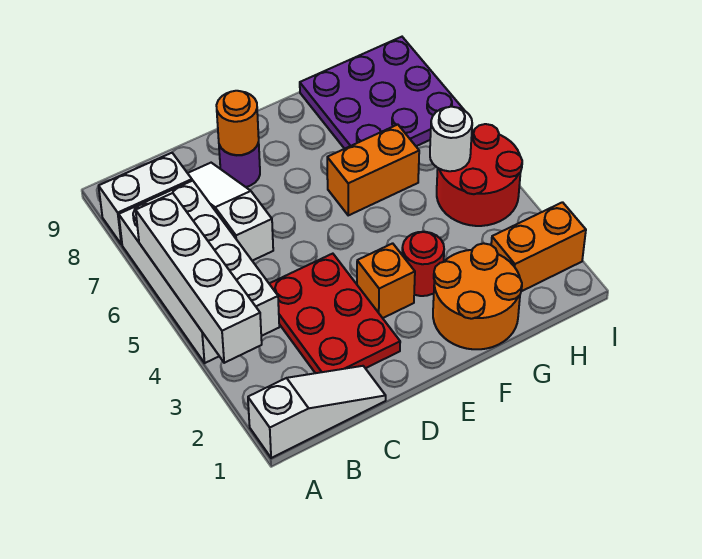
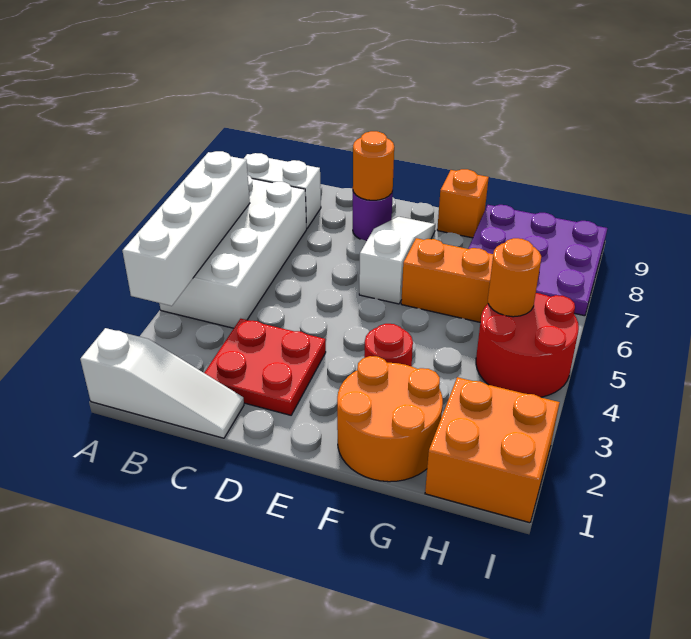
red 2x3 plate [269,254,400,373] -> red 2x2 plate [204,319,326,415]
white 1x3 slope [188,163,273,261] -> white 1x3 slope moved to [359,217,435,304]
orange 1x1 brick [357,243,415,318] -> orange 1x1 brick moved to [437,169,489,238]
orange 1x2 brick [491,202,586,291] -> orange 2x2 brick [425,377,560,523]
white 1x1 round brick [430,107,472,171] -> orange 1x1 round brick [488,238,541,317]

